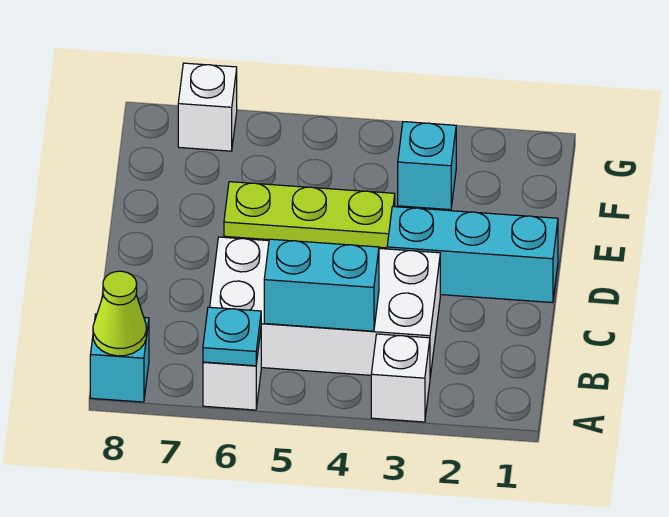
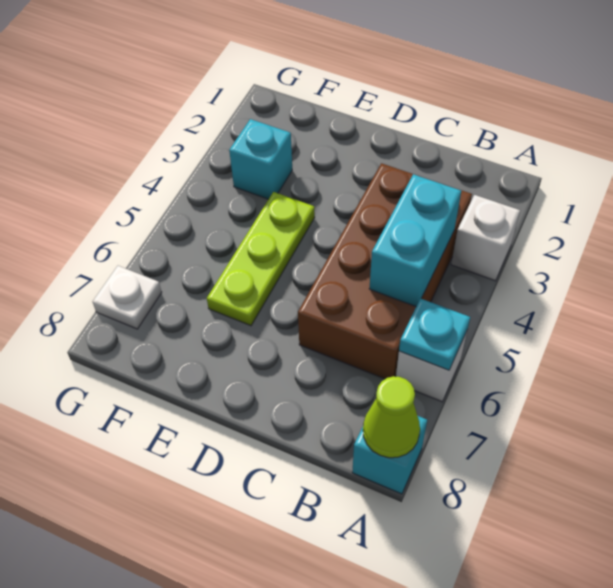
white 2x4 brick [210,237,440,377] -> brown 2x4 brick [298,163,472,379]
cyan 1x3 brick [387,207,558,303] -> none
white 1x1 brick [178,63,237,151] -> white 1x1 plate [93,266,162,329]

